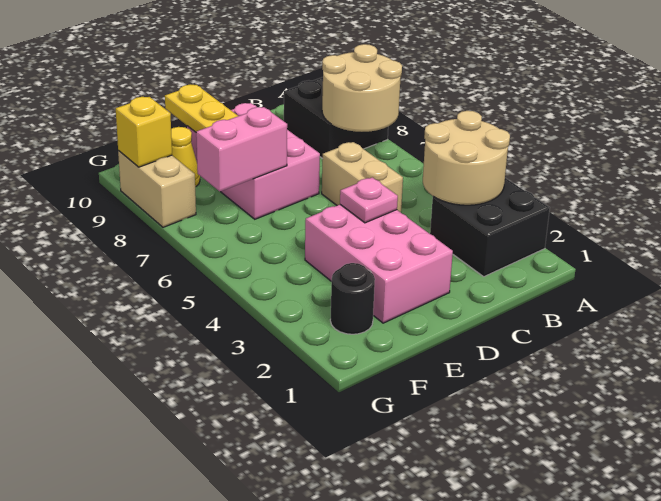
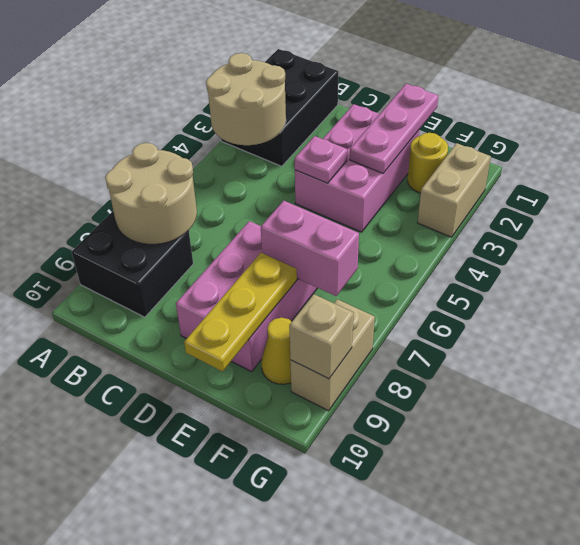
black 2x2 brick [430,178,550,277] -> black 2x3 brick [221,49,338,166]
tan 1x2 brick [322,142,403,212] -> tan 1x2 brick moved to [418,143,491,237]
none -> pink 1x3 plate [350,84,438,173]
black 1x1 round brick [330,263,375,334] -> yellow 1x1 round brick [408,133,448,193]
yellow 1x1 brick [116,97,172,167] -> tan 1x1 brick [289,294,354,379]

